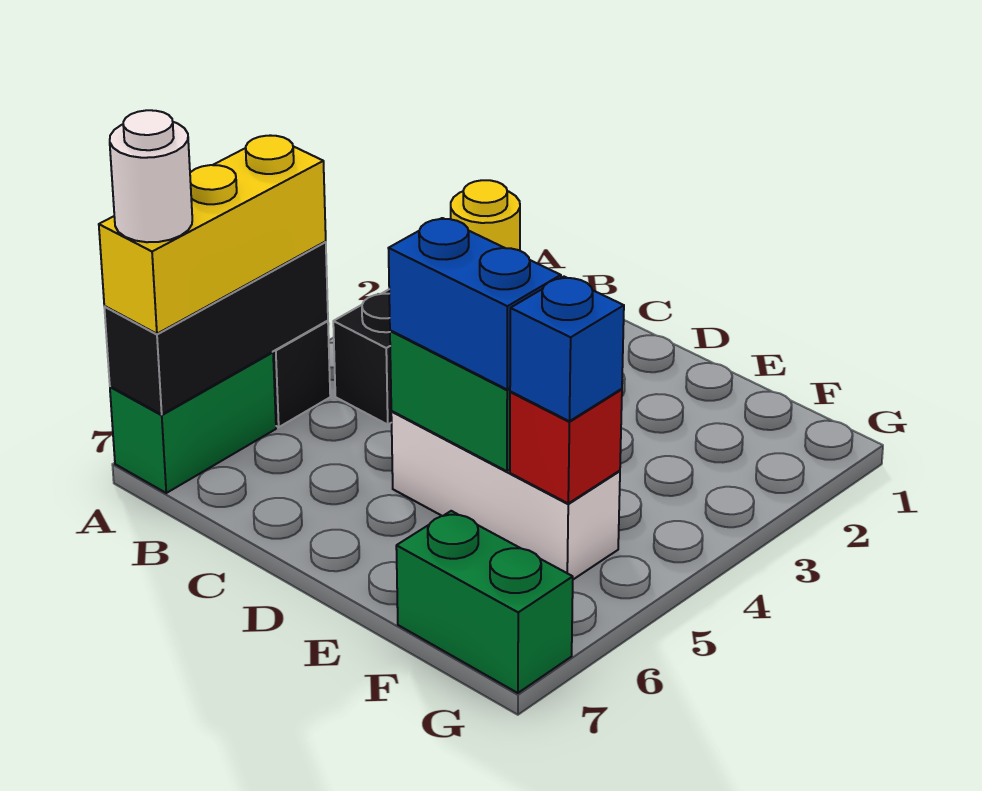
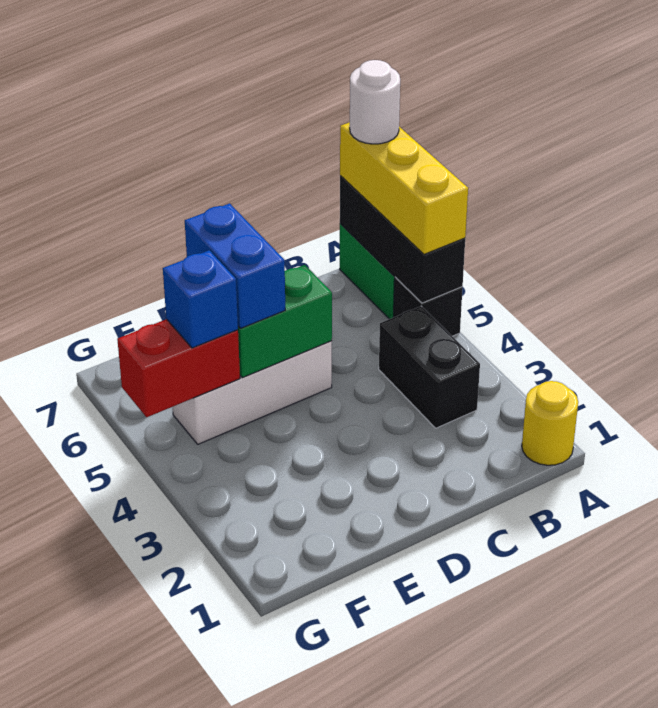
blue 1x2 brick [388,218,561,389] -> blue 1x2 brick turned to [185,203,285,328]
red 1x1 brick [510,389,622,503] -> red 1x2 brick [117,319,240,417]
green 1x2 brick [396,511,573,693] -> none

